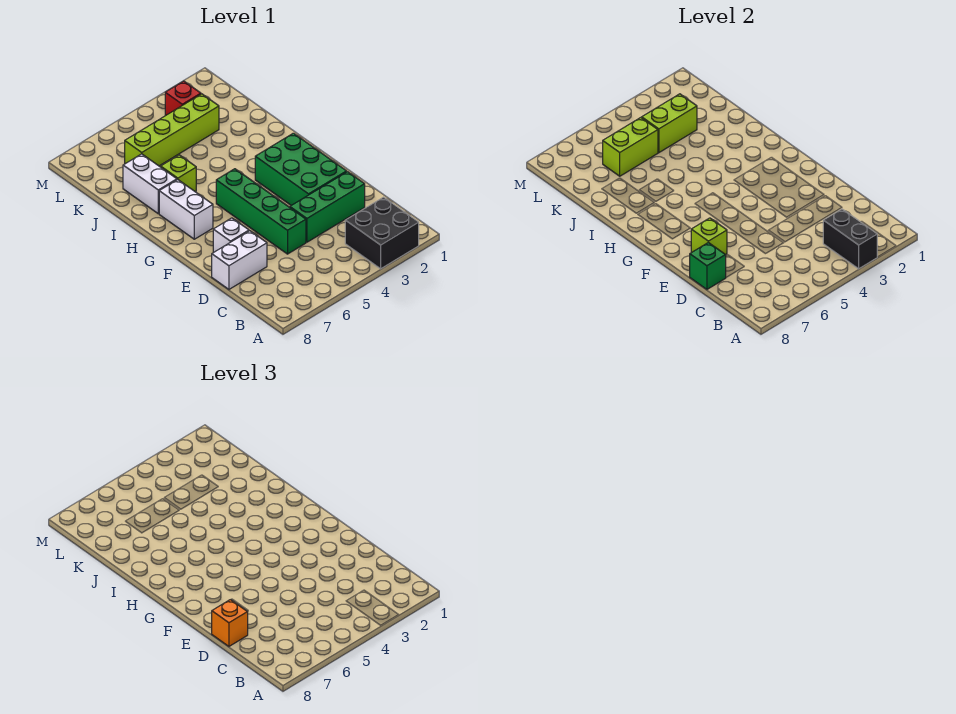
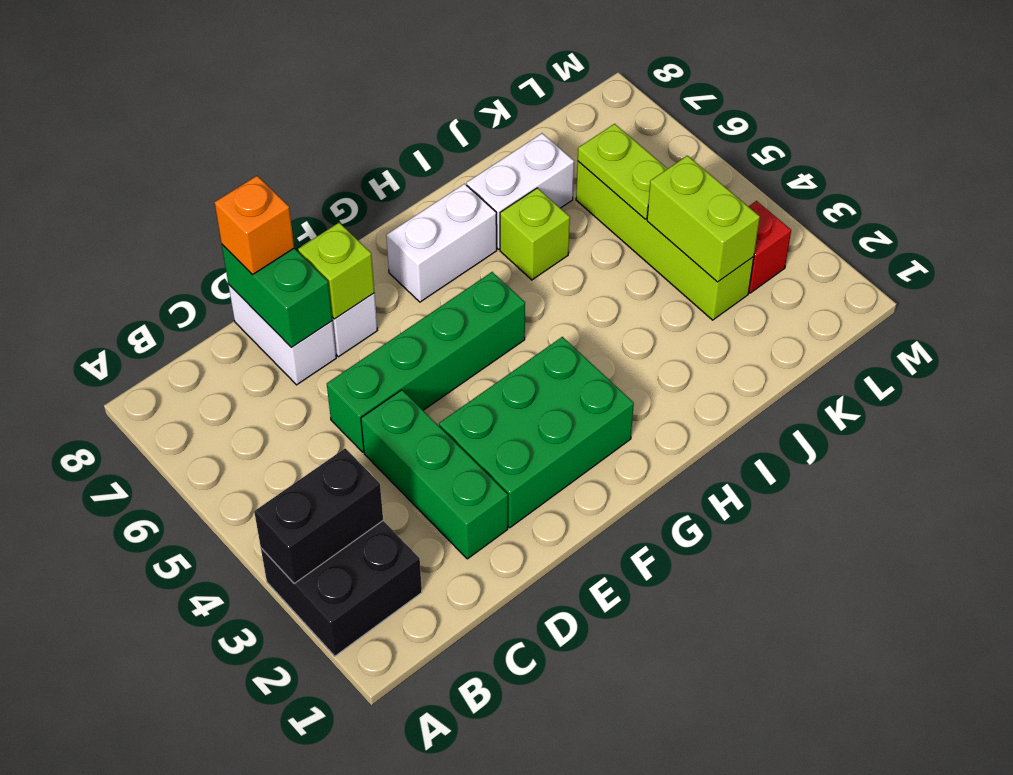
green 1x1 brick [690,243,726,289] -> green 1x2 brick [222,245,332,348]
lime 1x2 brick [603,118,658,176] -> lime 1x2 plate [578,124,667,219]

